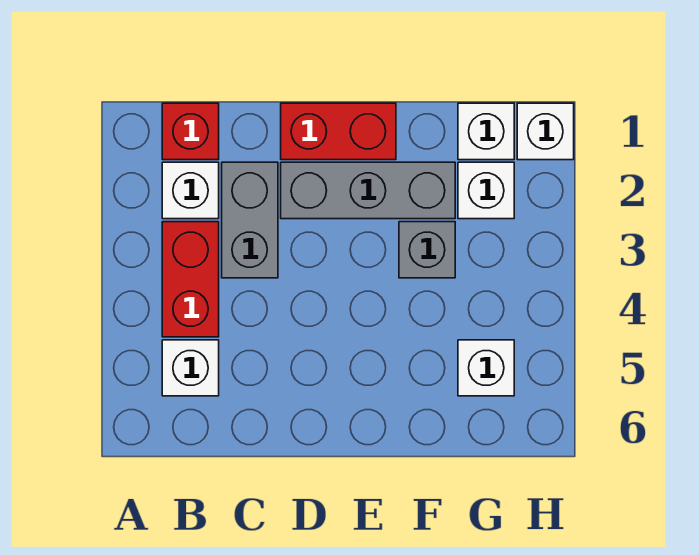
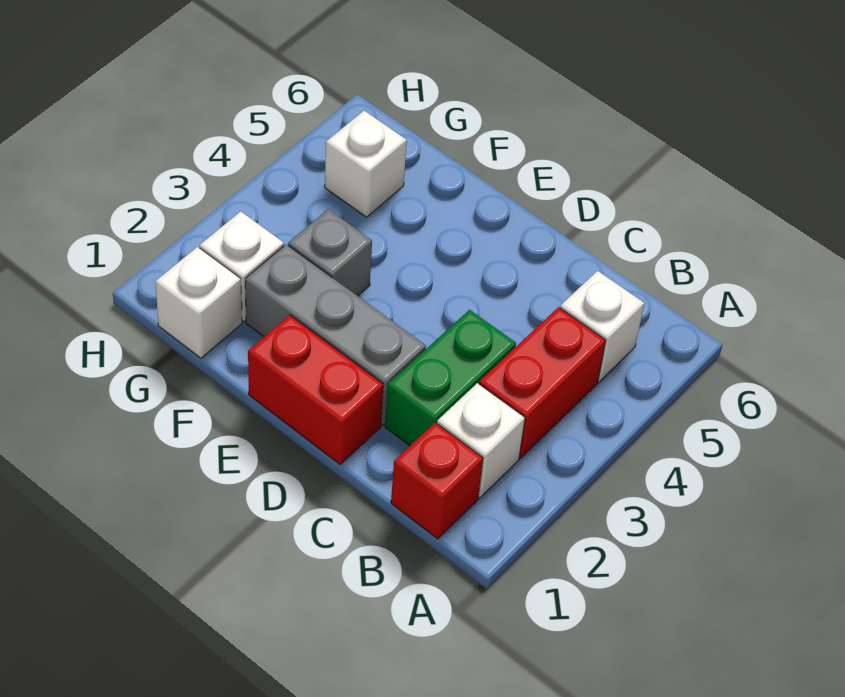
grey 1x2 brick [222,162,278,278] -> green 1x2 brick [385,310,516,446]
white 1x1 brick [517,103,574,160] -> none

